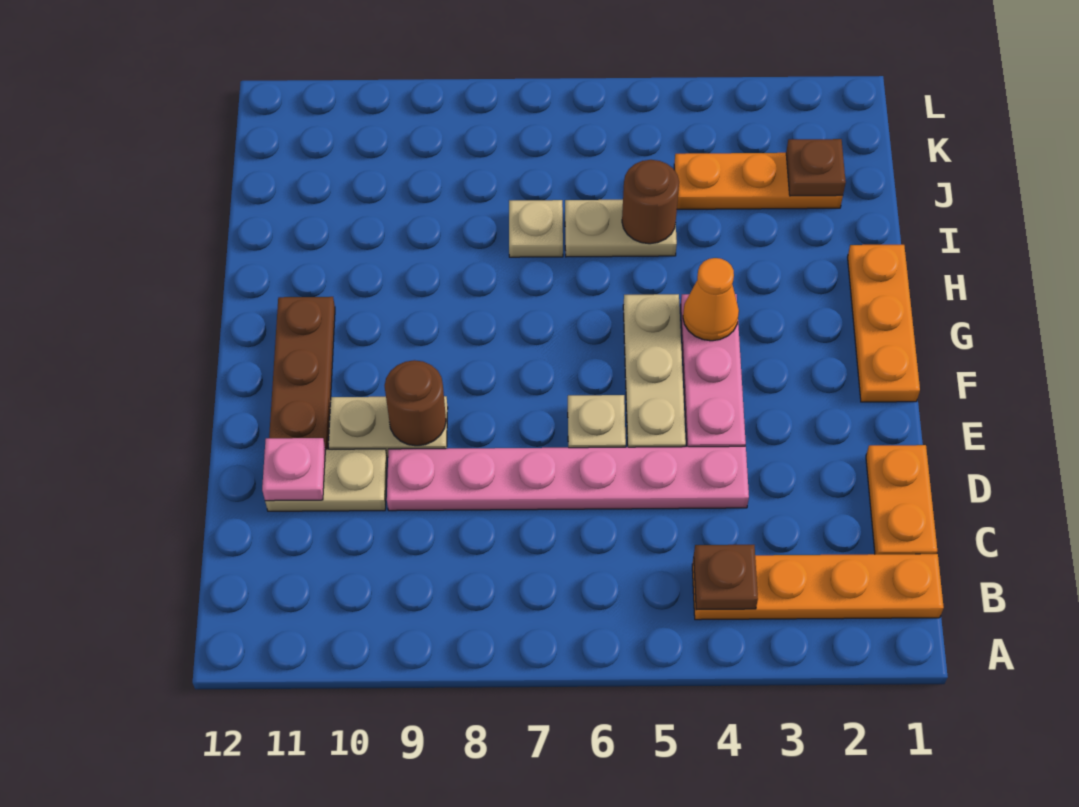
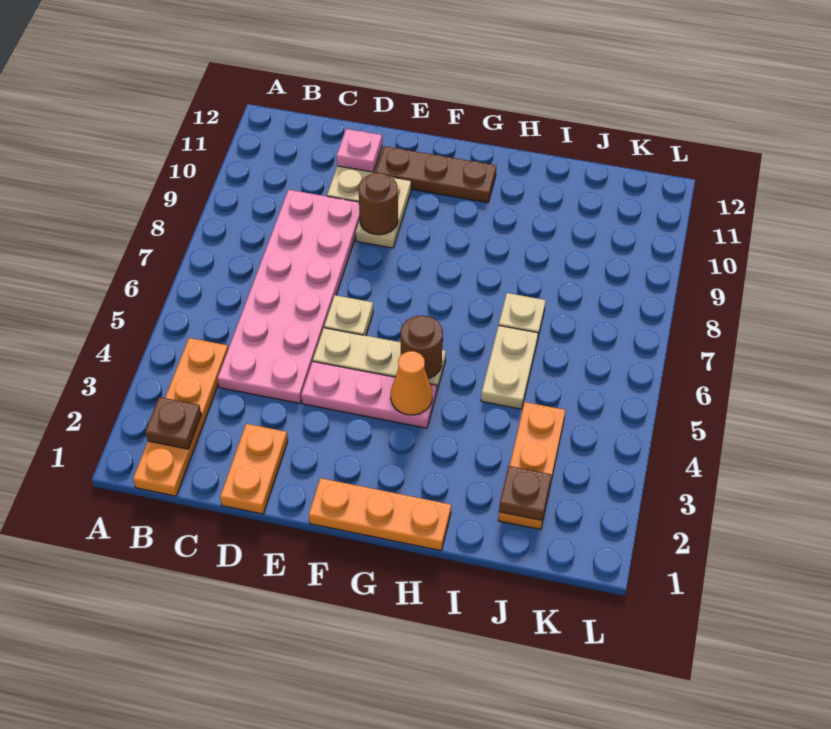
brown 1x1 plate [694,545,758,610] -> brown 1x1 plate moved to [145,397,201,449]
orange 1x2 plate [866,445,937,554] -> orange 1x2 plate turned to [220,424,288,514]
pink 1x6 plate [387,446,749,511] -> pink 2x6 plate [218,190,360,403]
brown 1x1 round brick [622,160,679,244] -> brown 1x1 round brick moved to [401,316,443,379]

